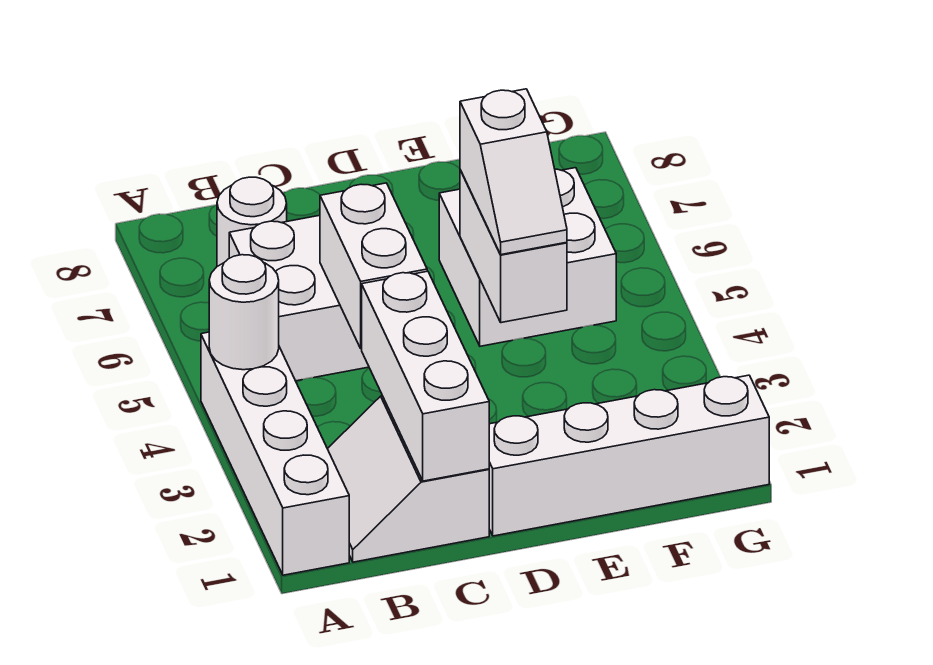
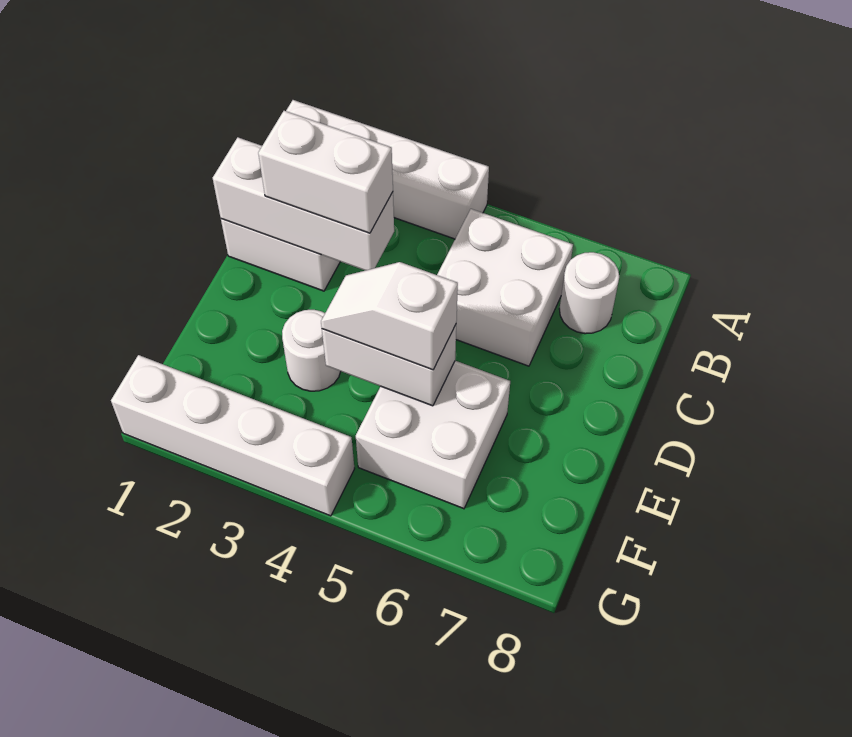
white 1x1 round brick [209,255,279,370] -> white 1x1 round brick moved to [282,310,341,391]
white 1x2 brick [320,183,427,349] -> white 1x2 brick moved to [258,111,393,233]
white 1x4 brick [489,375,769,536] -> white 1x4 brick turned to [111,355,355,516]

